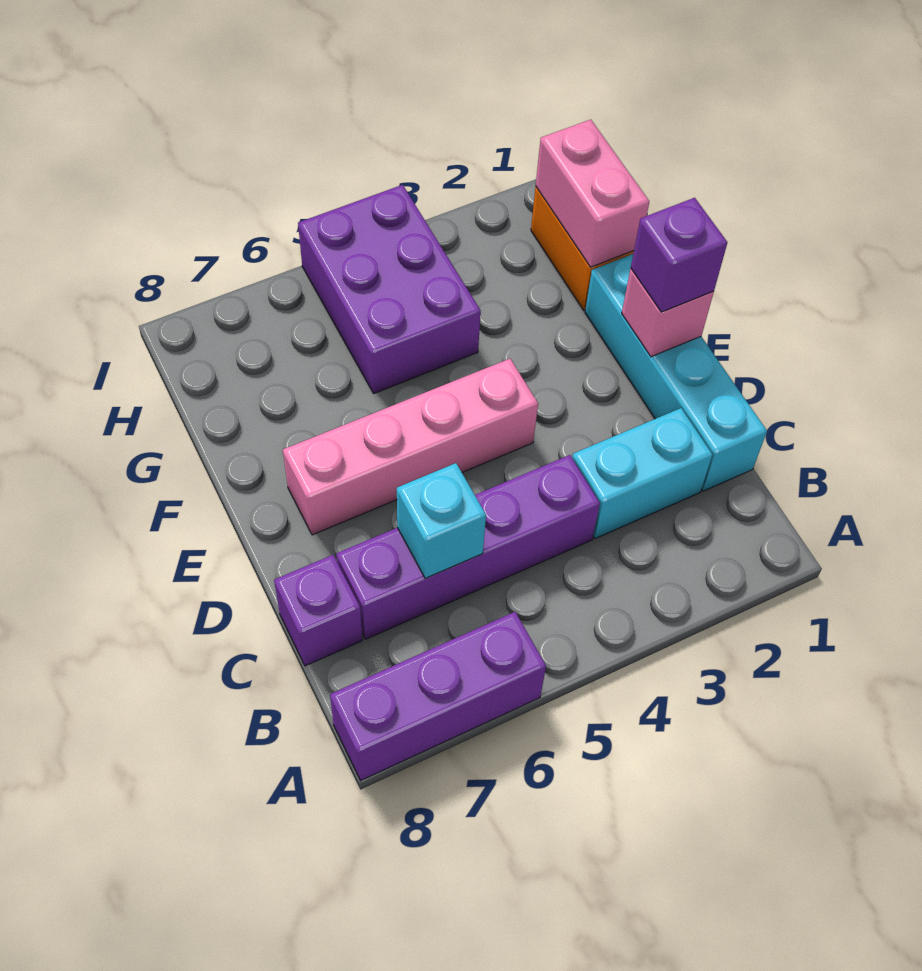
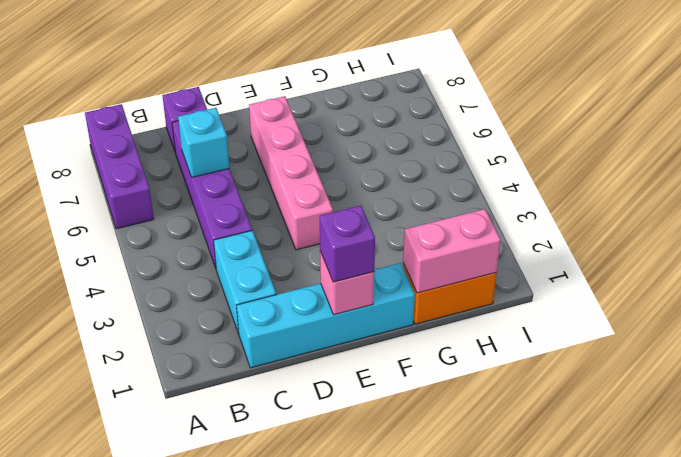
purple 2x3 brick [298,185,481,394] -> none

